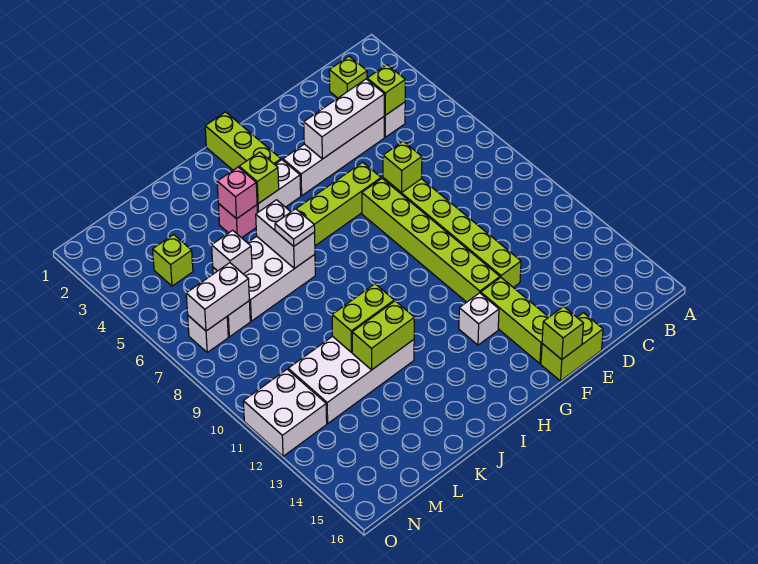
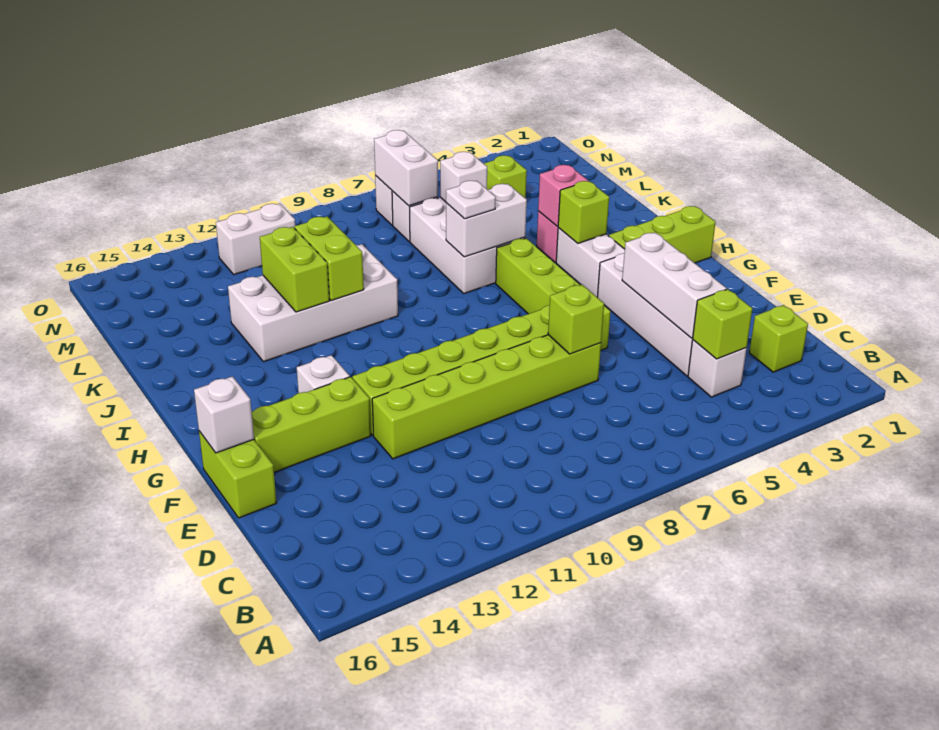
lime 1x1 brick [542,307,583,359] -> white 1x1 brick [194,376,254,453]
white 2x4 brick [288,336,414,423] -> white 2x4 brick turned to [228,244,398,362]
white 2x2 brick [243,369,327,456] -> white 1x2 brick [216,204,295,275]

